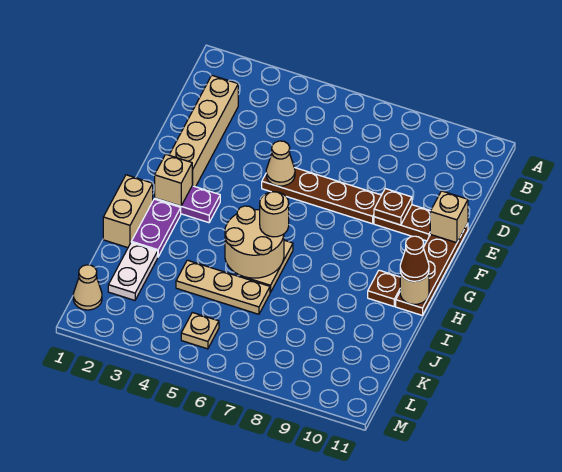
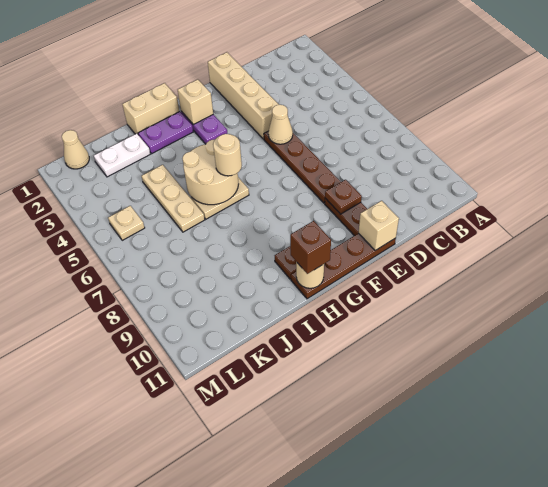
tan 1x4 brick [169,75,238,187] -> tan 1x4 brick turned to [208,52,279,139]
brown 1x1 cone [400,236,429,281] -> brown 1x1 brick [290,221,331,274]

